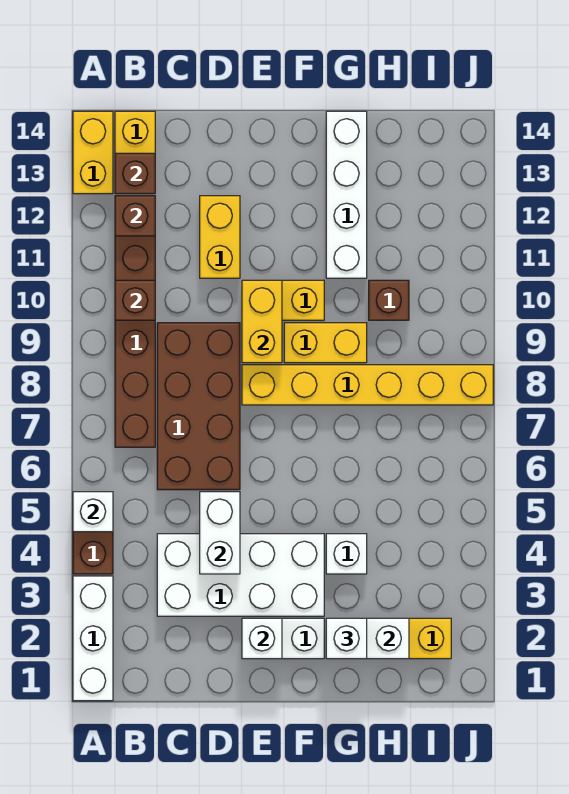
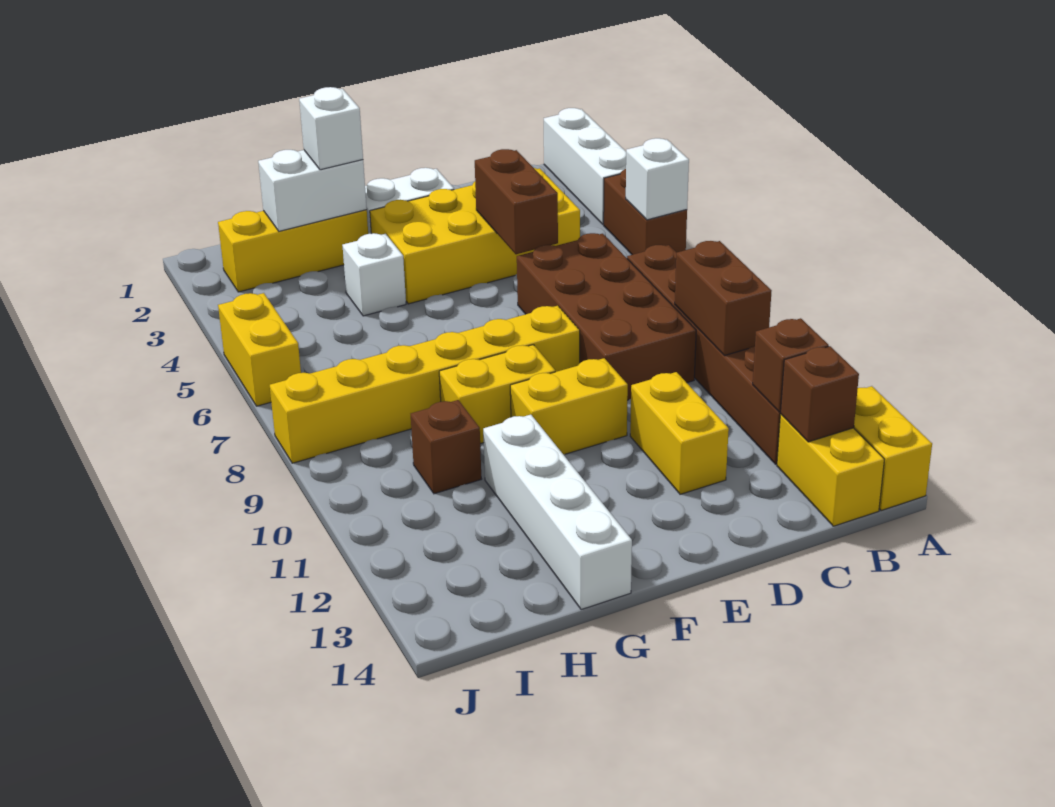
brown 1x1 brick [115,280,155,320] -> brown 1x2 brick [675,241,772,356]
white 2x4 brick [157,534,324,616] -> yellow 2x4 brick [370,168,580,304]
white 1x2 brick [200,492,240,574] -> brown 1x2 brick [475,149,558,254]
white 1x1 brick [242,618,282,659] -> none
yellow 1x2 brick [242,280,282,363] -> yellow 1x2 brick moved to [218,293,301,406]

